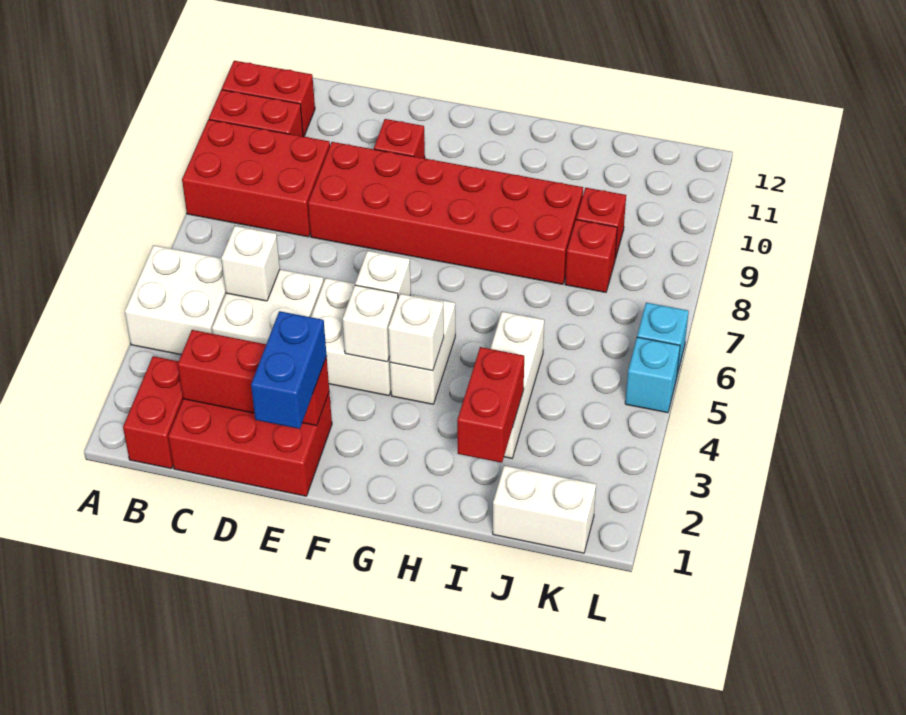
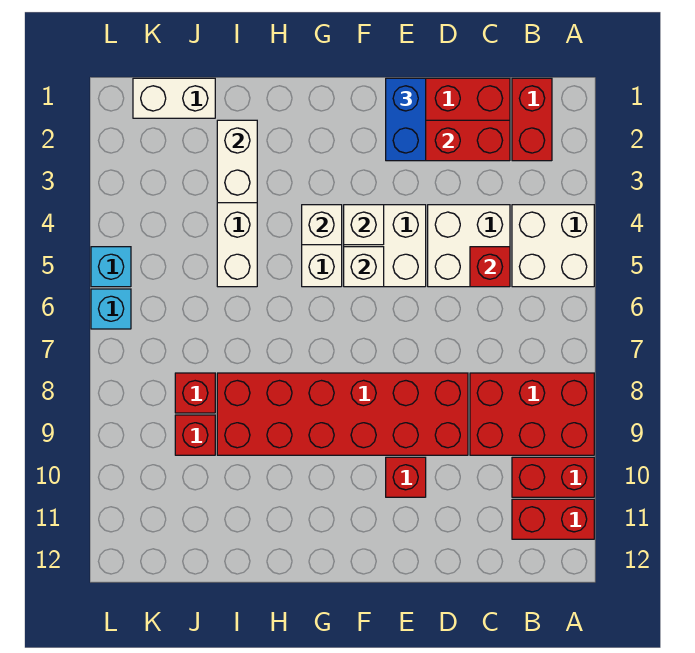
white 1x1 brick [221,226,280,301] -> red 1x1 brick [470,247,510,287]
red 1x2 brick [457,347,524,463] -> white 1x2 brick [217,120,257,203]

